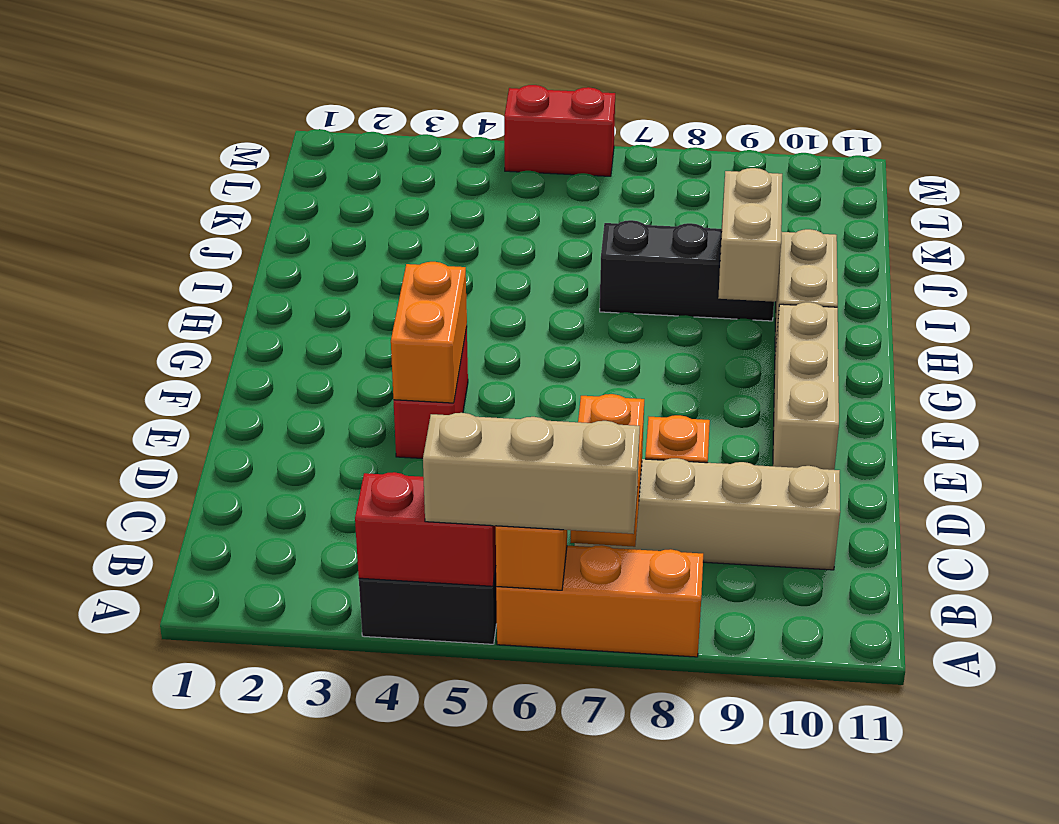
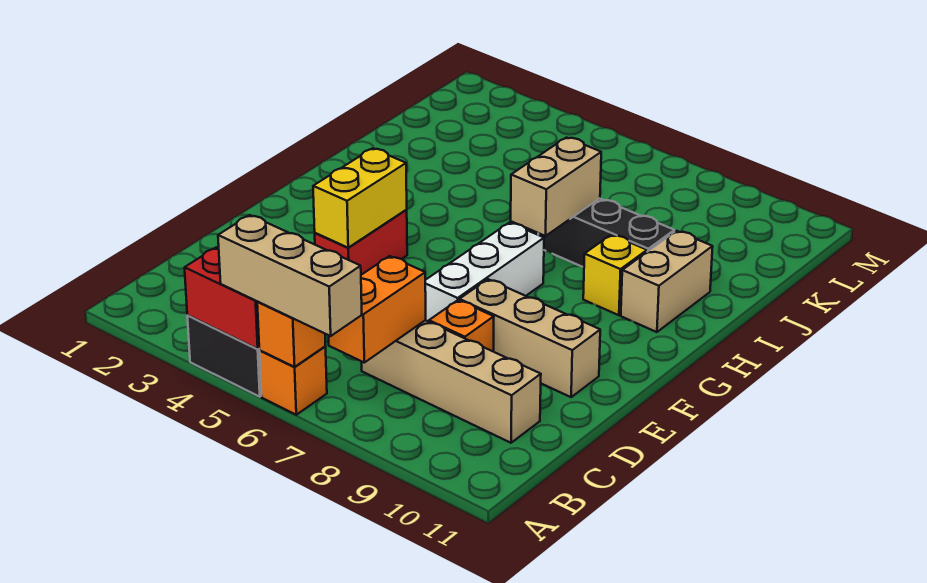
orange 1x3 brick [496,545,703,657] -> orange 1x1 brick [260,347,327,415]
orange 1x2 brick [391,262,467,403] -> yellow 1x2 brick [313,148,407,248]
none -> white 1x3 brick [425,223,544,322]
tan 1x3 brick [773,302,839,470] -> tan 1x3 brick turned to [459,279,600,397]
none -> yellow 1x1 brick [583,235,647,315]
tan 1x2 brick [718,168,782,302] -> tan 1x2 brick moved to [511,138,601,236]
red 1x2 brick [504,85,615,176] -> none

